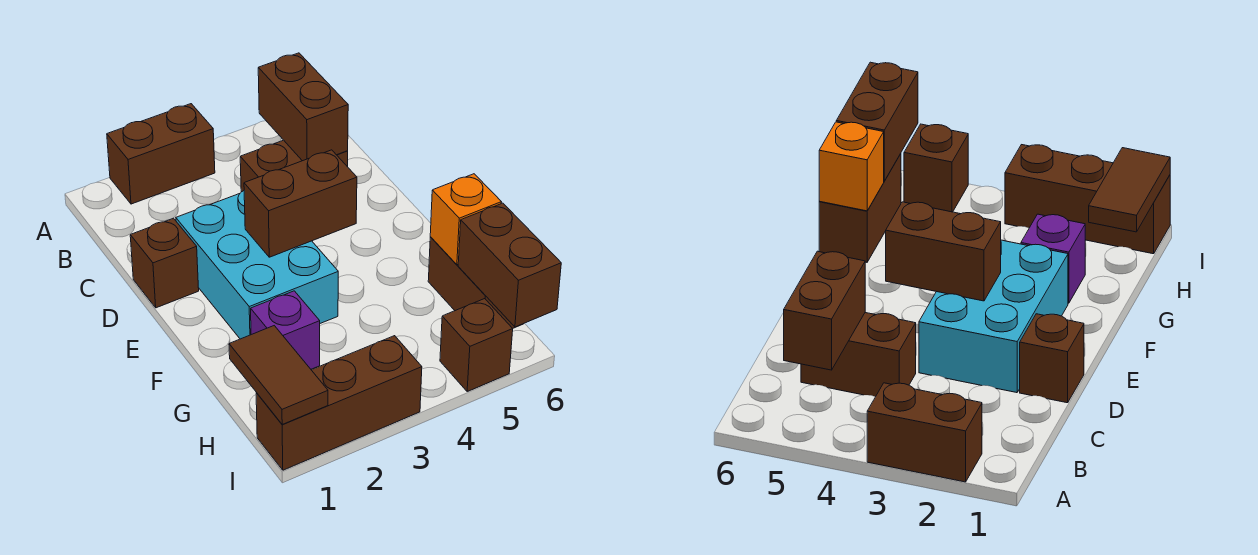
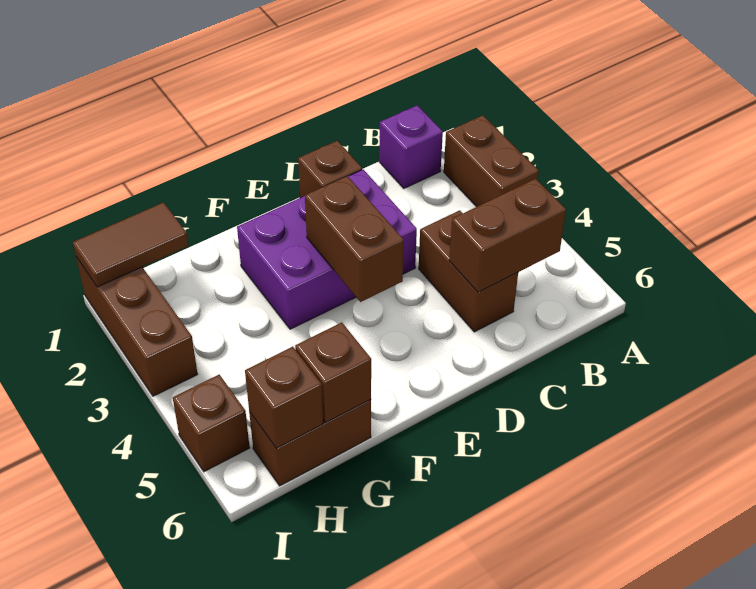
cyan 2x3 brick [176,191,338,339] -> purple 2x3 brick [237,169,417,329]
purple 1x1 brick [251,291,320,369] -> purple 1x1 brick moved to [379,105,443,188]
orange 1x1 brick [430,174,501,265] -> brown 1x1 brick [295,322,371,423]
brown 1x2 brick [458,203,561,327] -> brown 1x1 brick [245,347,323,448]

